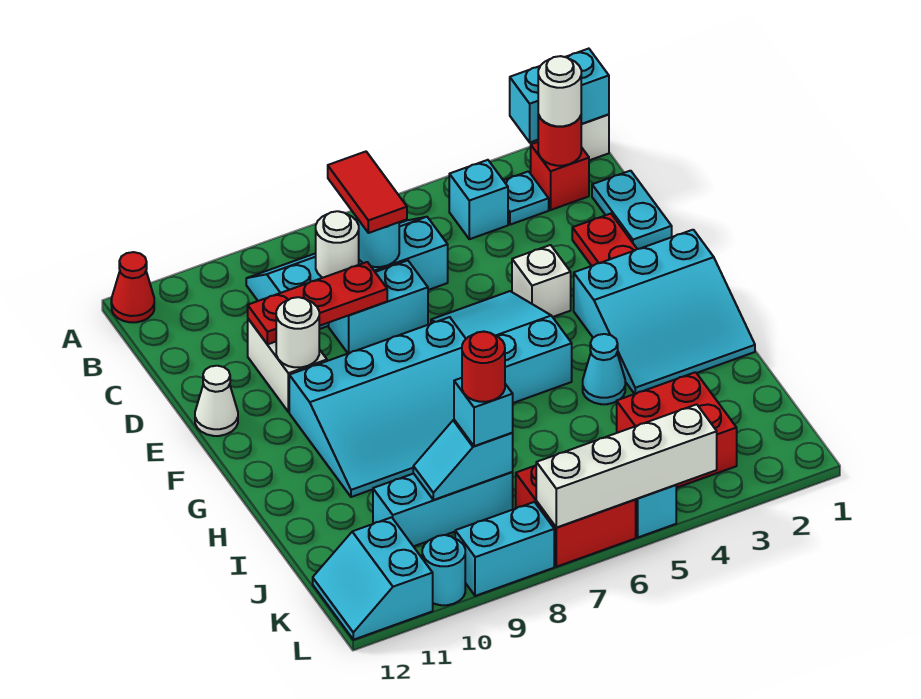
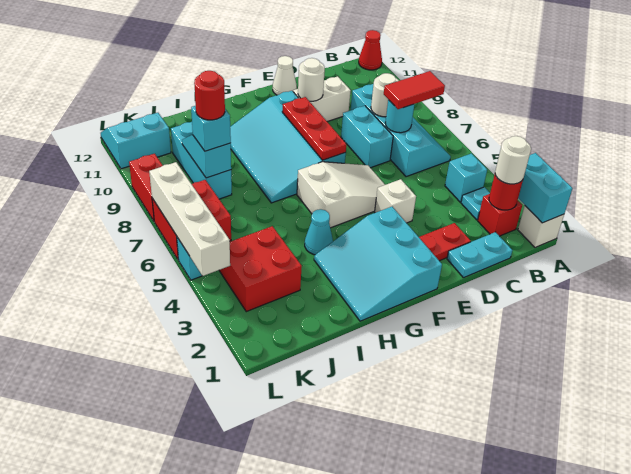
red 1x3 plate [248,262,387,344] -> red 1x3 plate moved to [282,97,346,160]
cyan 2x3 slope [431,291,572,403] -> white 2x3 slope [297,162,385,228]
cyan 1x2 brick [455,502,554,596] -> red 1x2 brick [129,154,163,221]
cyan 1x1 round brick [422,535,465,605] -> none

